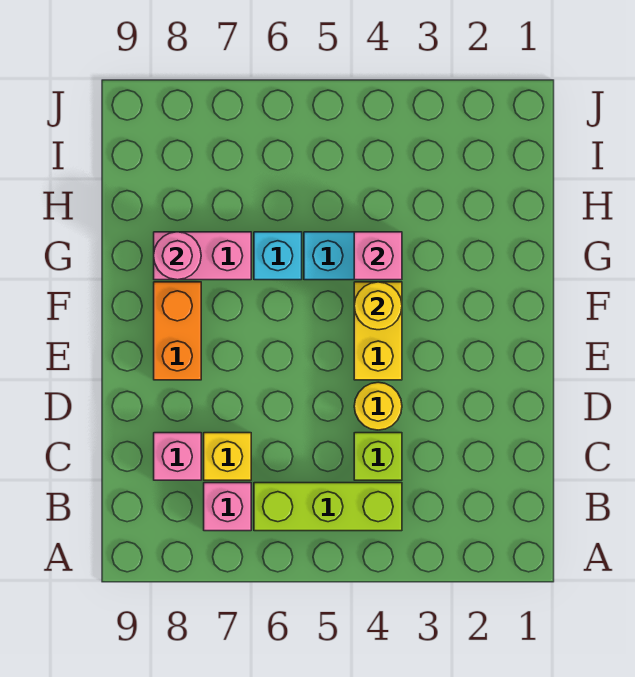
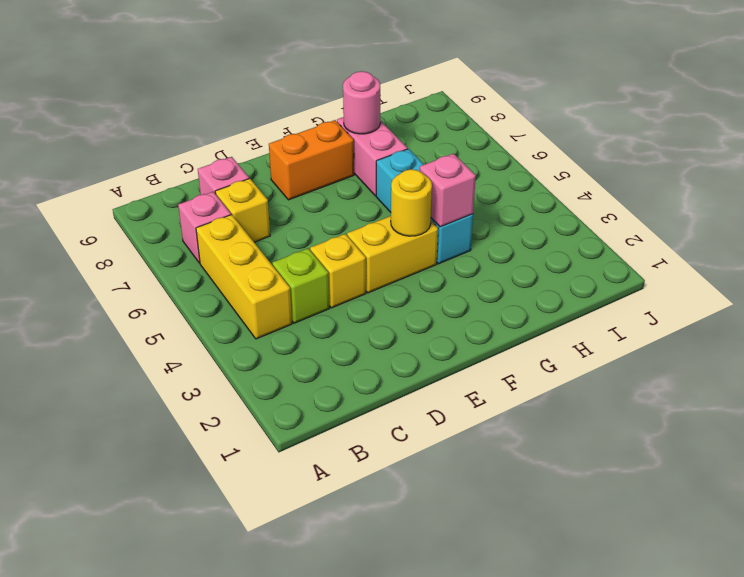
lime 1x3 brick [254,483,402,531] -> yellow 1x3 brick [196,215,292,339]
yellow 1x1 round brick [354,382,402,430] -> yellow 1x1 brick [310,234,366,308]

